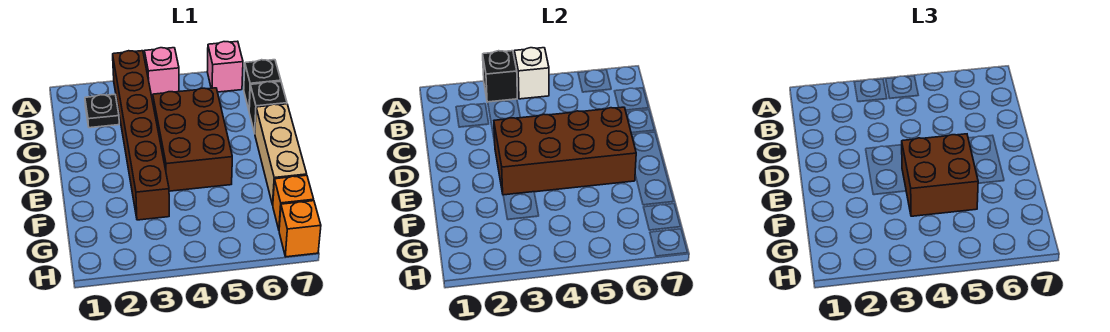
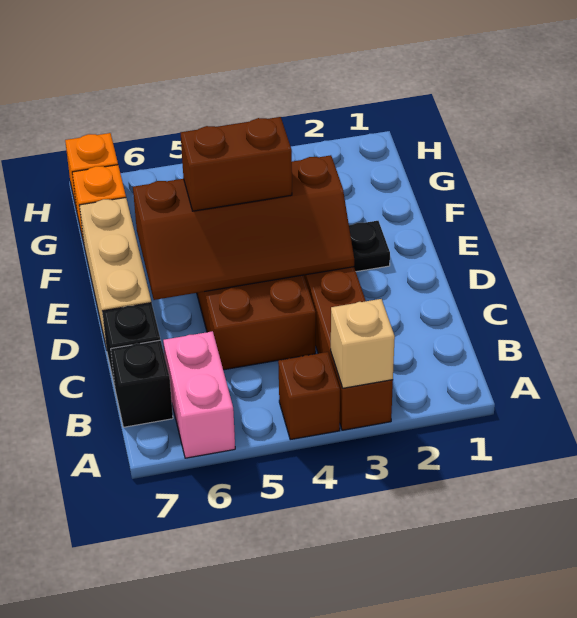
black 1x1 brick [483,51,517,102] -> tan 1x1 brick [331,299,395,388]
pink 1x1 brick [144,48,179,99] -> brown 1x1 brick [278,352,340,440]
white 1x1 brick [514,48,549,99] -> none
pink 1x1 brick [207,41,243,92] -> pink 1x2 brick [163,331,235,458]
black 1x1 plate [85,94,119,128] -> black 1x1 plate moved to [349,221,390,272]
brown 2x4 brick [494,107,636,195] -> brown 2x4 slope [133,155,354,300]
brown 2x2 brick [902,134,978,216] -> brown 1x2 brick [181,117,292,211]

